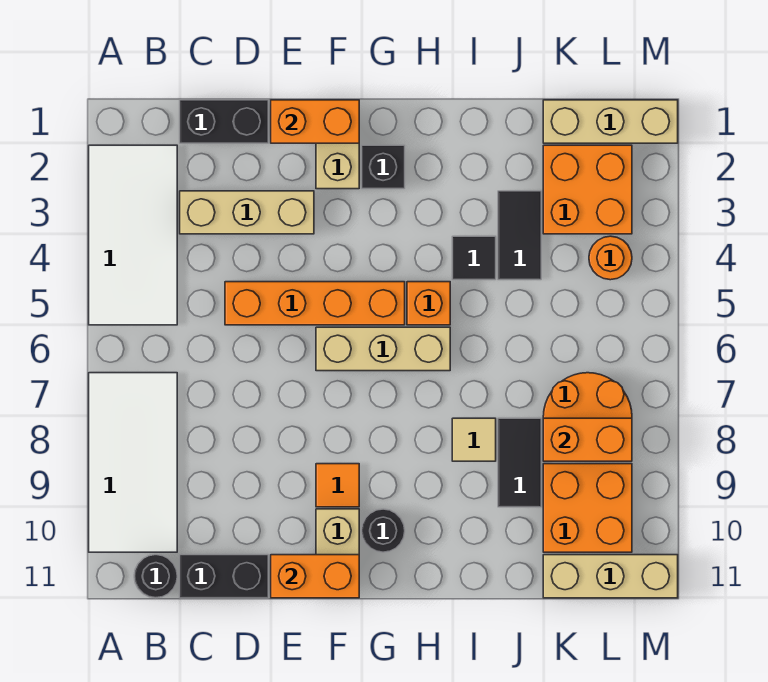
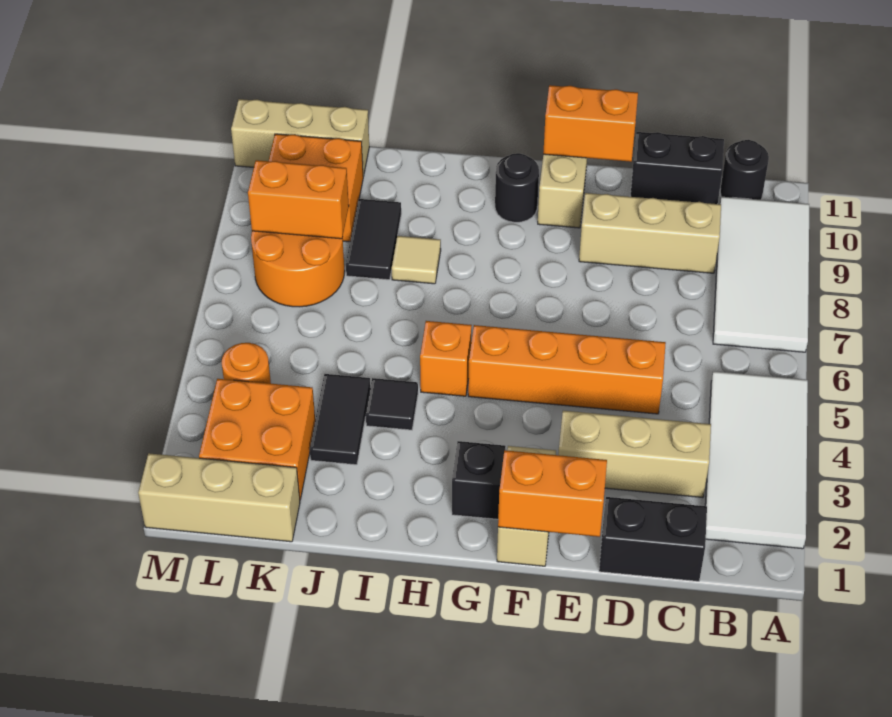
tan 1x3 brick [316,327,450,371] -> tan 1x3 brick moved to [579,193,721,273]
orange 1x1 tile [316,464,359,507] -> none

